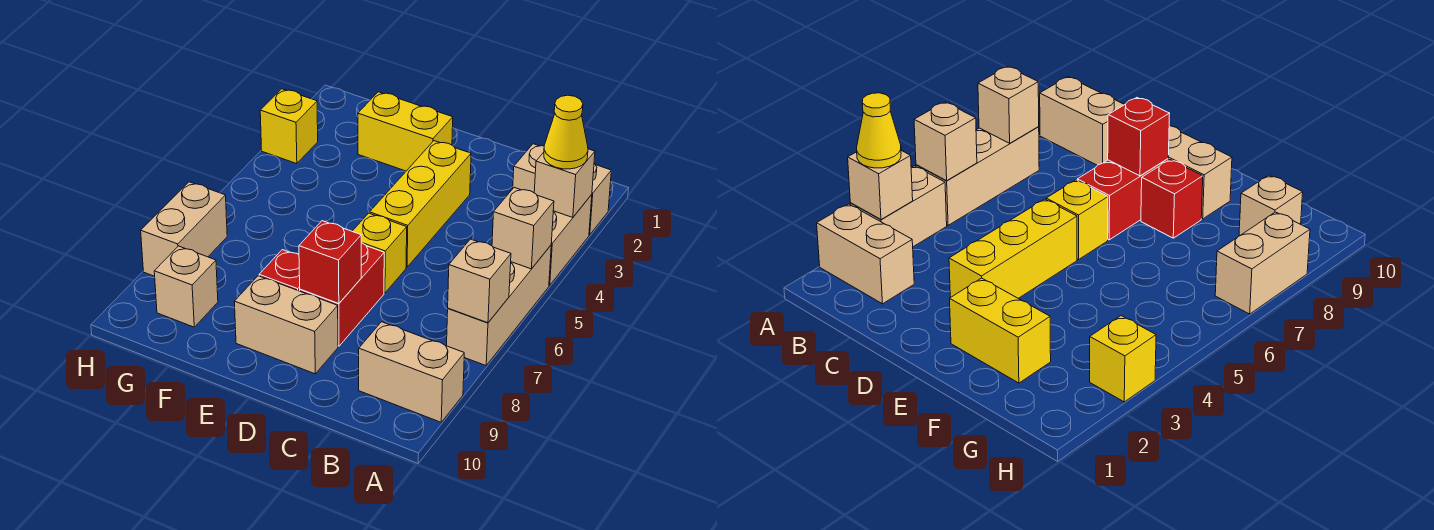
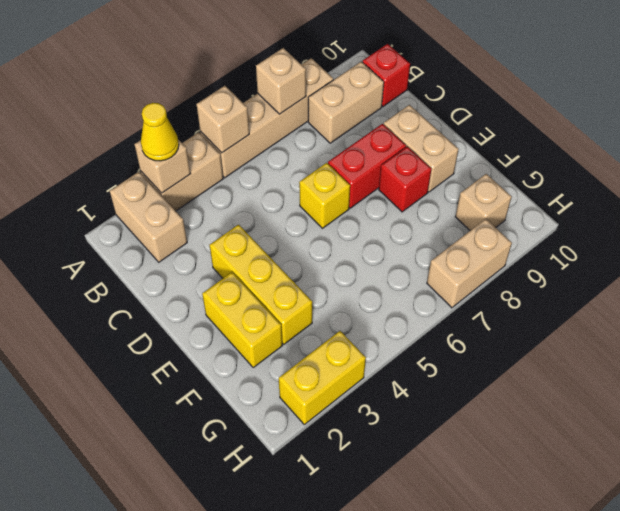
tan 1x3 brick [447,245,551,365] -> tan 1x4 brick [200,58,333,178]
tan 1x2 brick [359,322,464,422] -> tan 1x2 brick turned to [308,62,384,143]
yellow 1x3 brick [370,141,471,267] -> yellow 1x3 brick turned to [210,225,312,344]
red 1x1 brick [299,221,361,304] -> red 1x1 brick moved to [363,44,410,107]
yellow 1x1 brick [260,89,318,164] -> yellow 1x2 brick [279,331,366,424]

